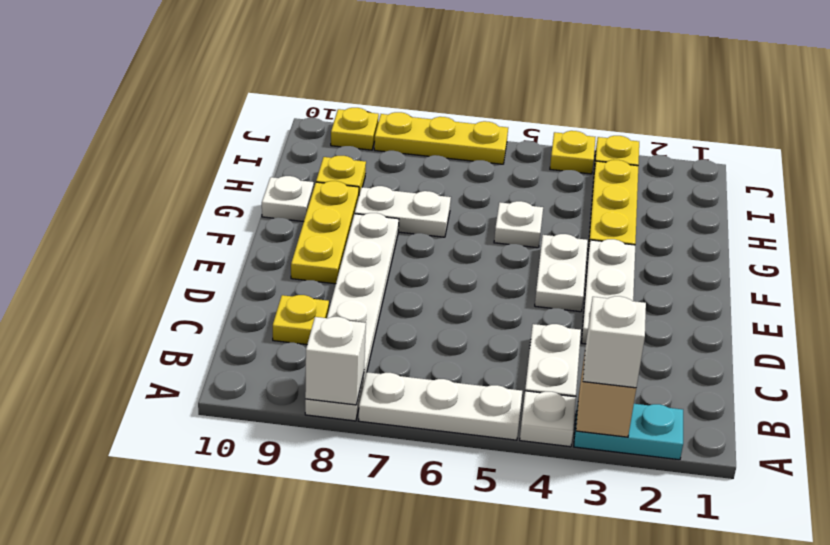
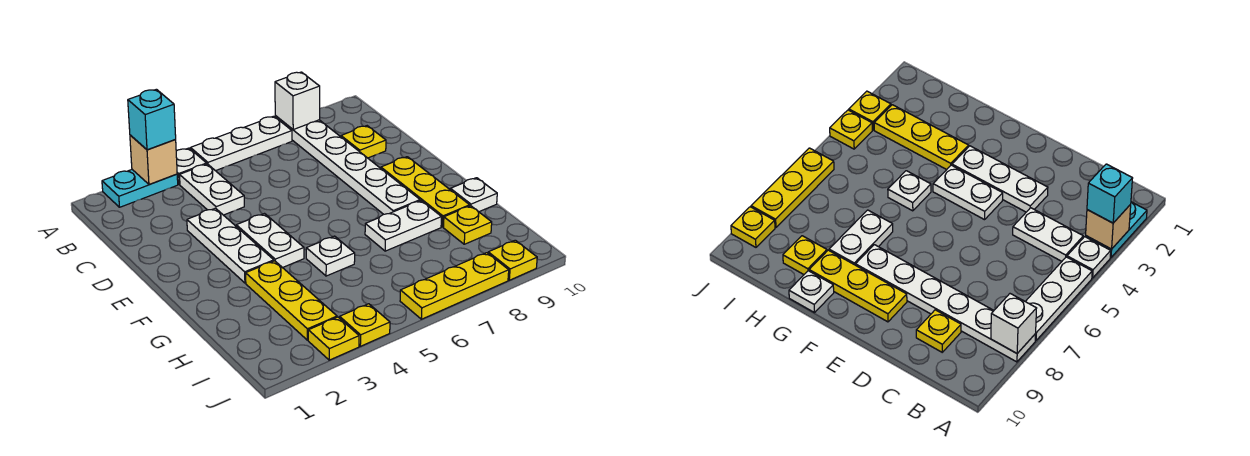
white 1x1 brick [583,296,646,388] -> cyan 1x1 brick [128,89,176,150]

